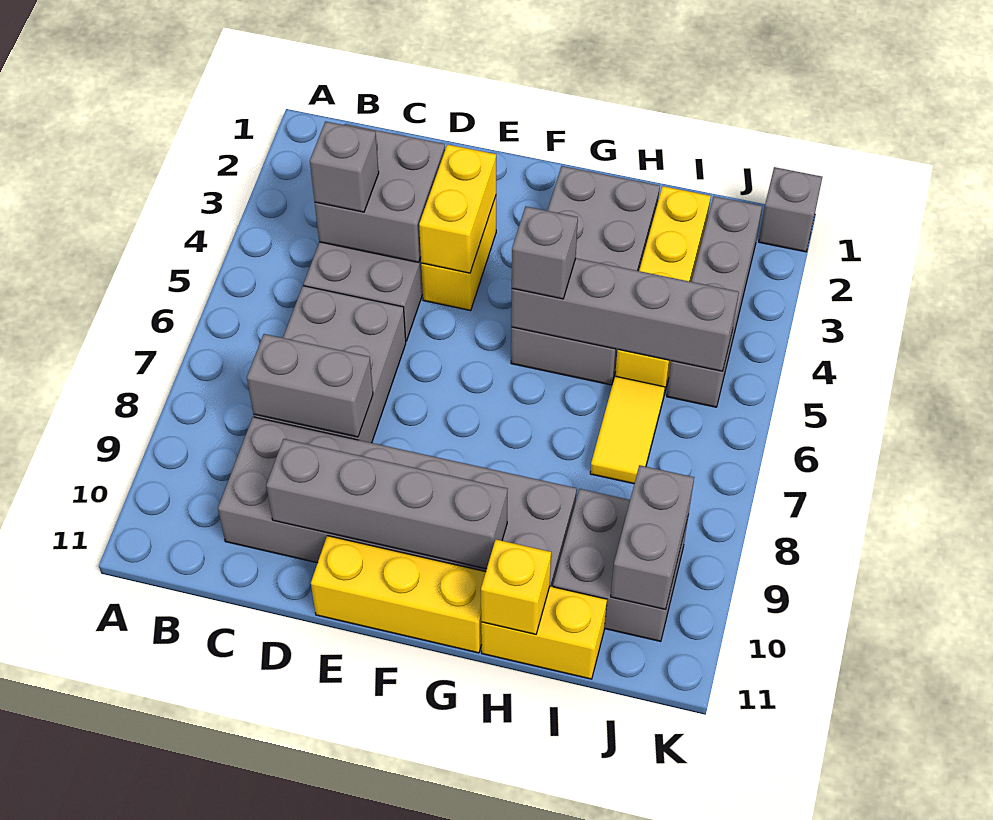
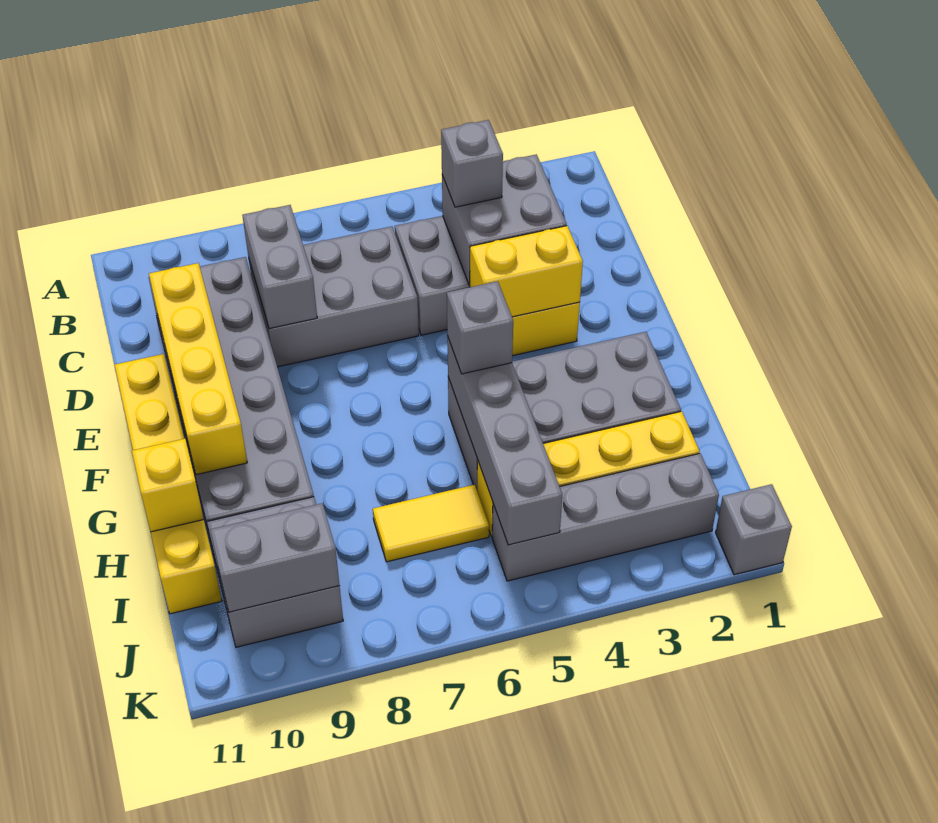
grey 1x4 brick [266,439,508,569] -> yellow 1x4 brick [149,263,247,475]

